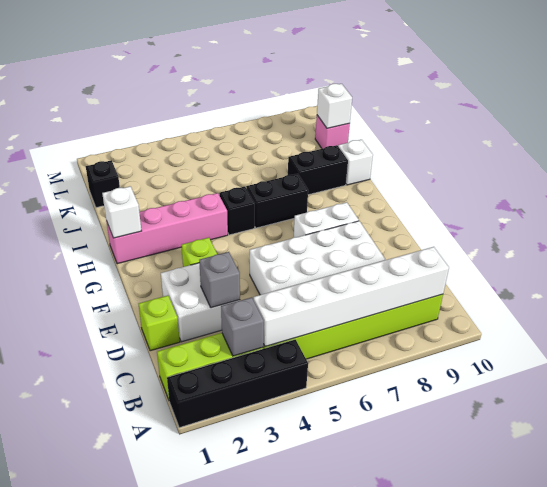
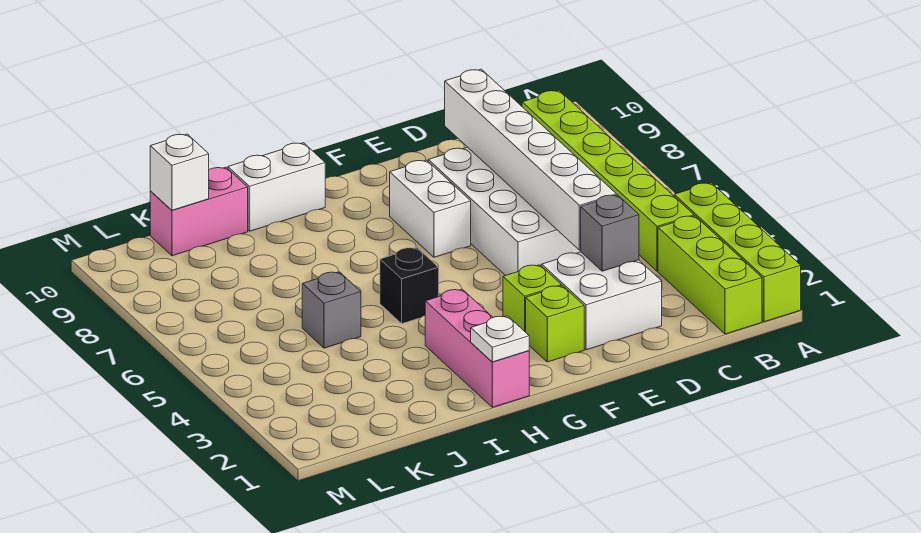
black 1x4 brick [167,340,308,428] -> lime 1x4 brick [674,183,801,322]
grey 1x1 brick [221,297,264,356] -> grey 1x1 brick moved to [302,272,361,348]
white 1x6 brick [254,247,449,347] -> white 1x6 brick moved to [445,69,616,250]
lime 1x1 brick [139,296,180,351] -> lime 1x1 brick moved to [526,286,584,362]
pink 1x4 brick [106,193,228,264] -> pink 1x3 brick [425,289,529,407]
white 1x1 brick [102,186,141,238] -> white 1x1 plate [471,316,529,362]
black 1x2 brick [246,174,308,228] -> none
black 1x2 brick [288,145,348,195] -> none
white 1x1 brick [338,140,373,185] -> white 1x2 brick [228,143,325,231]
black 1x1 brick [86,160,120,208] -> none
pink 1x1 brick [315,115,350,149] -> pink 1x2 brick [150,167,248,256]

